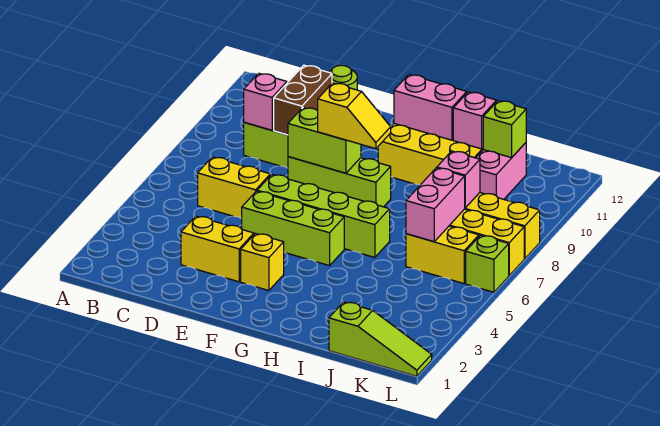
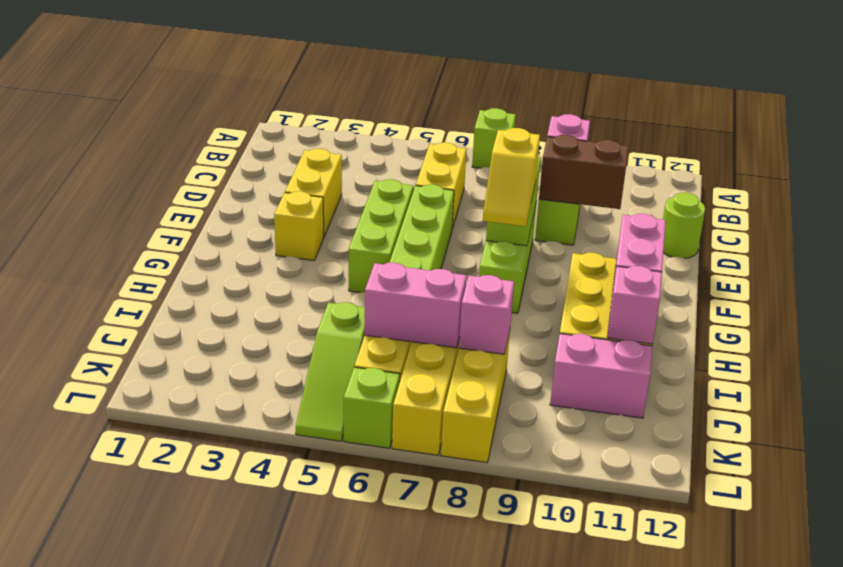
lime 1x3 slope [329,302,432,376] -> lime 1x3 slope moved to [296,302,365,441]
lime 1x1 brick [483,101,526,158] -> lime 1x1 brick moved to [472,108,516,168]

